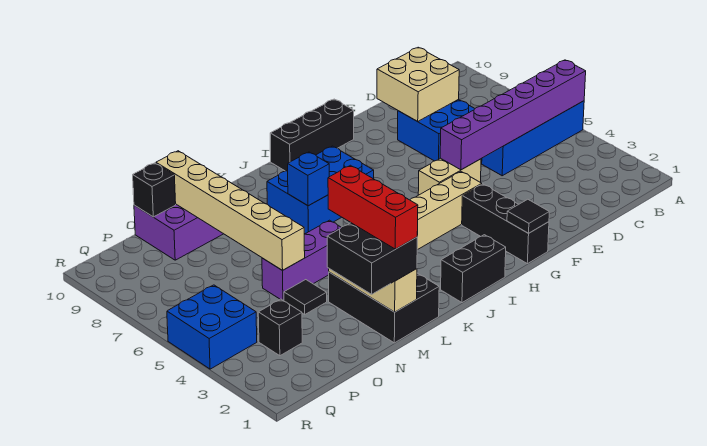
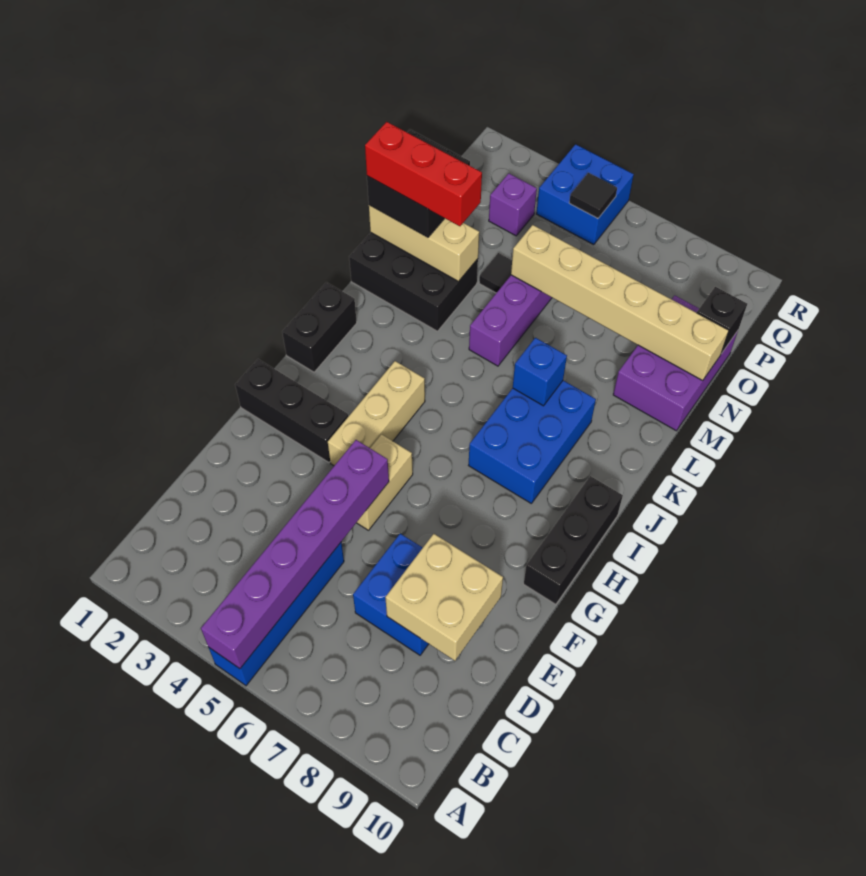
black 1x1 tile [507,199,549,233] -> black 1x1 tile moved to [569,173,617,218]
black 1x1 brick [258,299,302,356] -> purple 1x1 brick [489,173,537,236]

